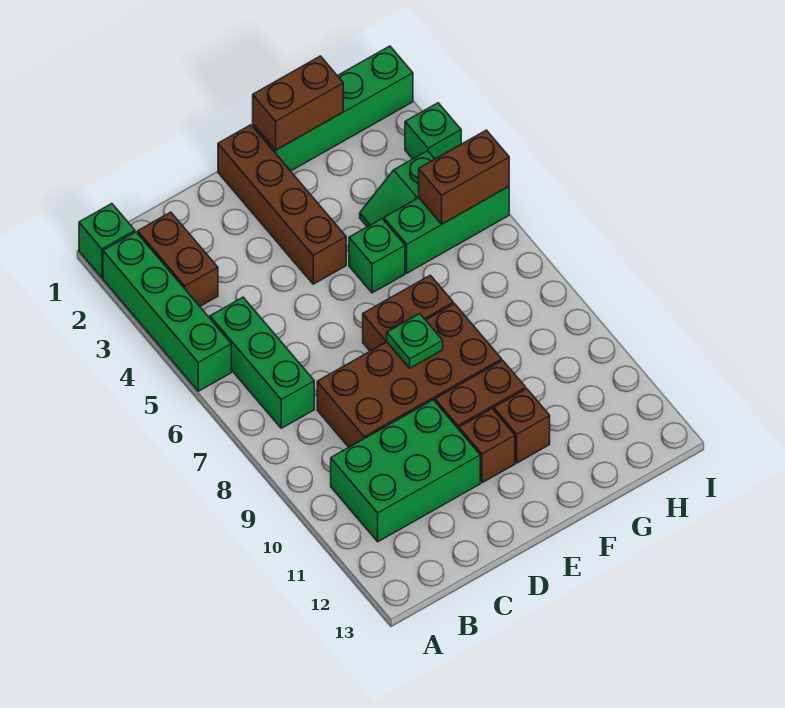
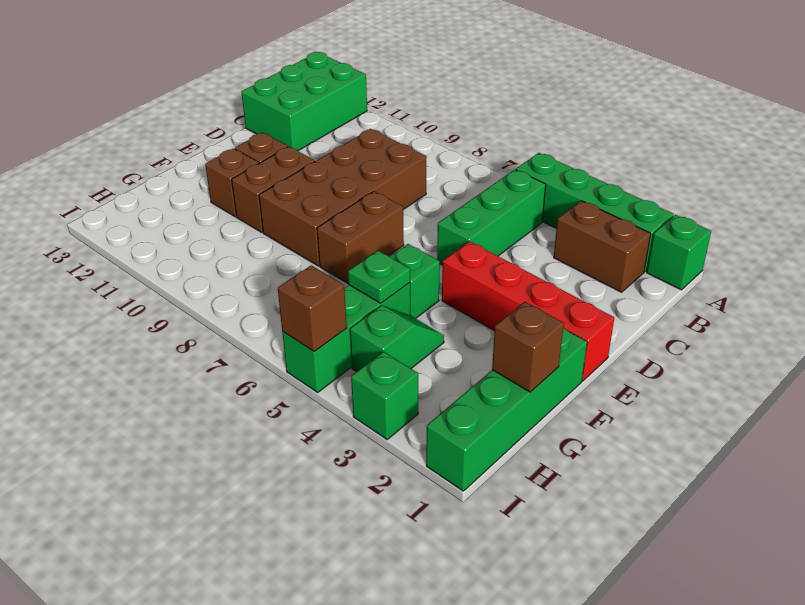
green 1x3 brick [210,297,314,428] -> green 1x3 brick turned to [437,170,546,265]
green 2x3 brick [331,400,480,542] -> green 2x3 brick moved to [242,52,367,151]
brown 1x4 brick [218,125,346,284] -> red 1x4 brick [442,241,614,381]
green 1x1 plate [387,314,443,368] -> green 1x1 plate moved to [348,251,410,303]
brown 1x2 brick [253,56,343,150] -> brown 1x1 brick [492,302,564,392]
brown 1x2 brick [419,130,509,224] -> brown 1x1 brick [278,265,347,352]

